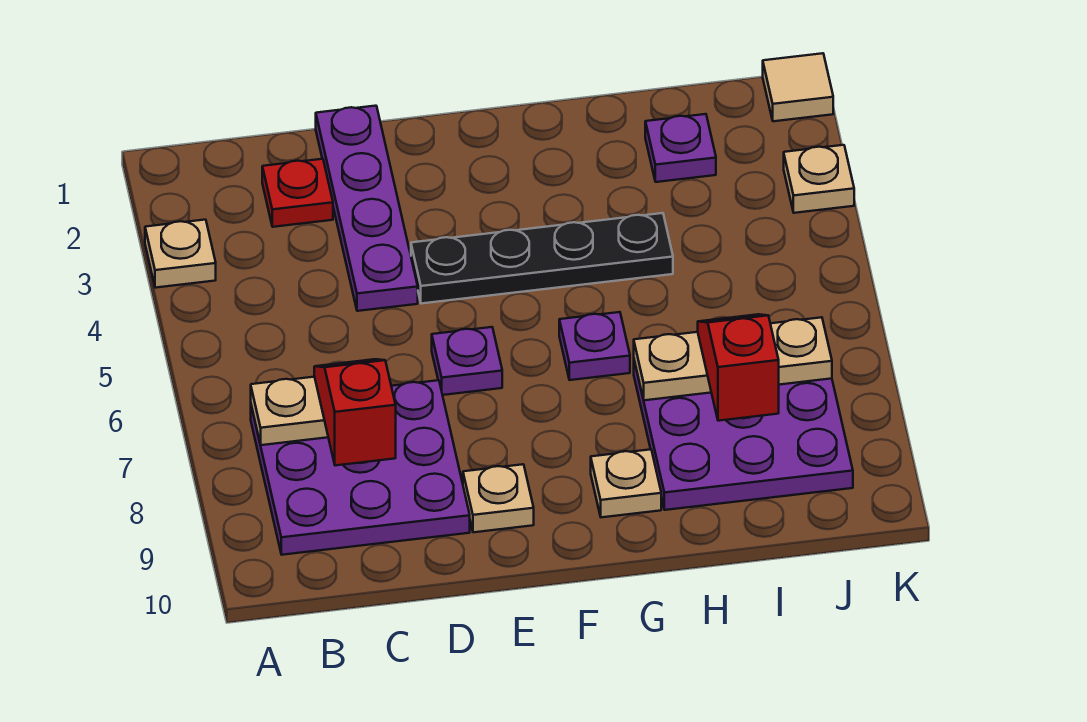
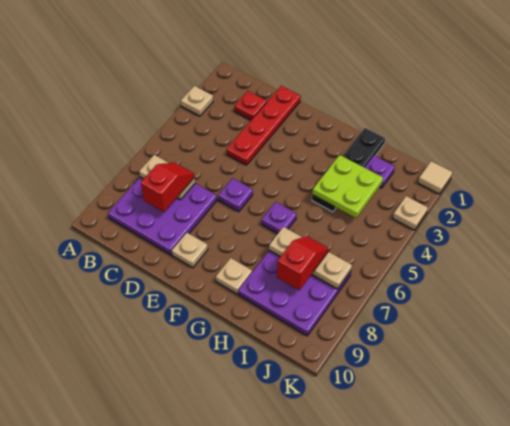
purple 1x4 plate [316,106,418,311] -> red 1x4 plate [227,86,301,165]
black 1x4 plate [411,213,673,304] -> black 1x4 plate turned to [312,128,385,212]
none -> lime 2x2 plate [312,155,383,218]

